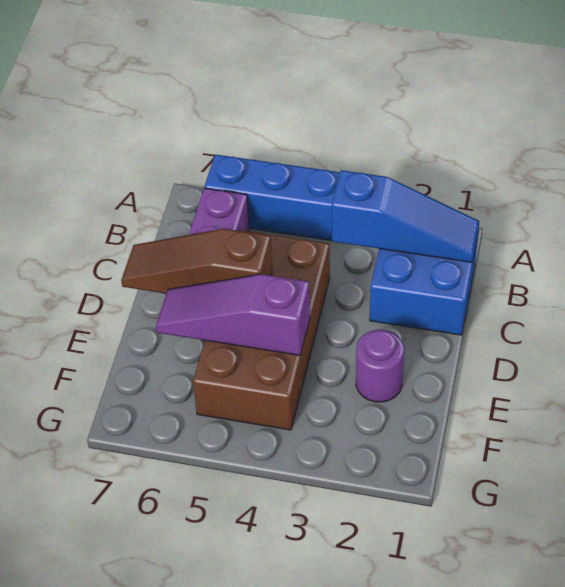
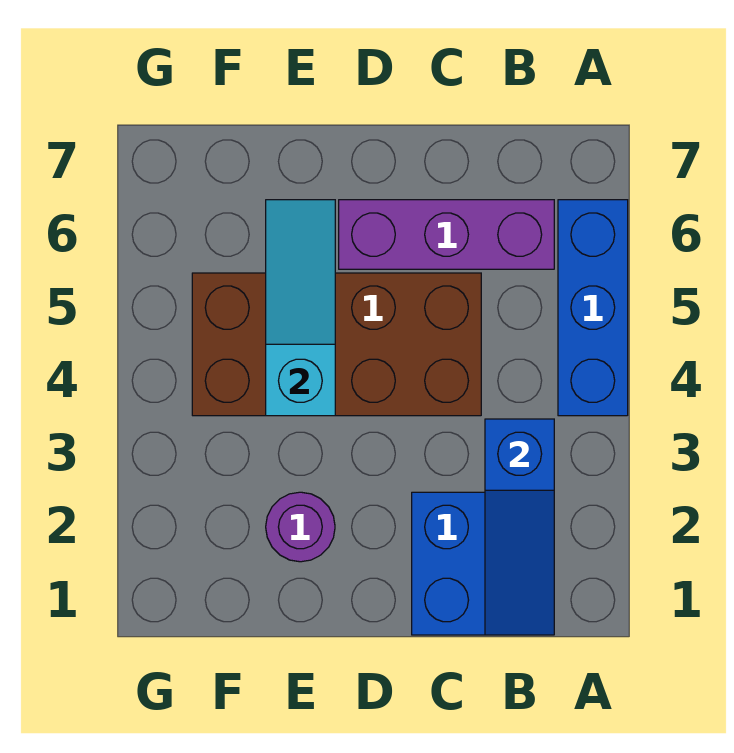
brown 1x3 slope [121,229,272,293] -> none
purple 1x3 slope [156,274,310,355] -> cyan 1x3 slope [266,200,335,416]

